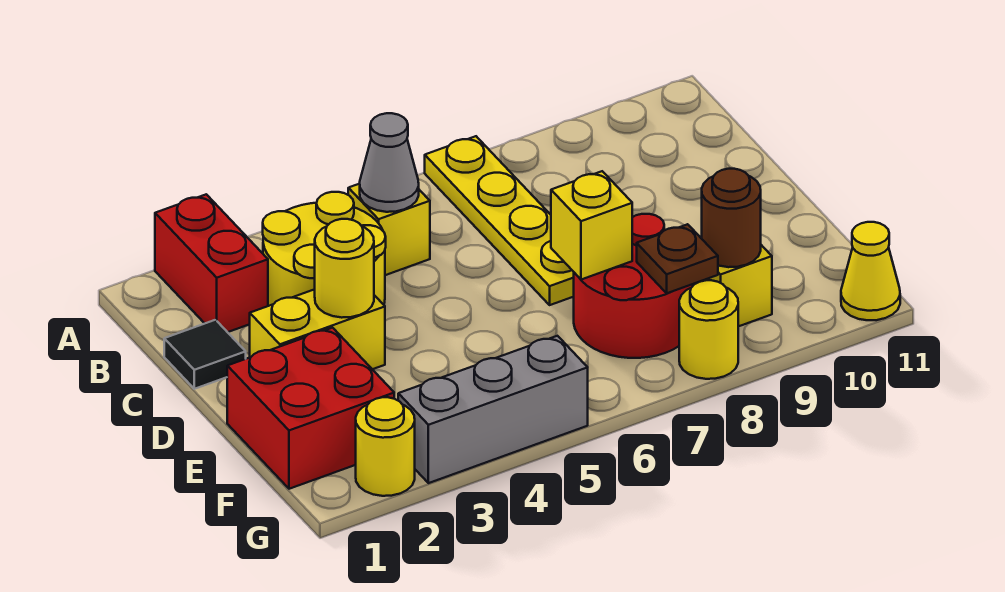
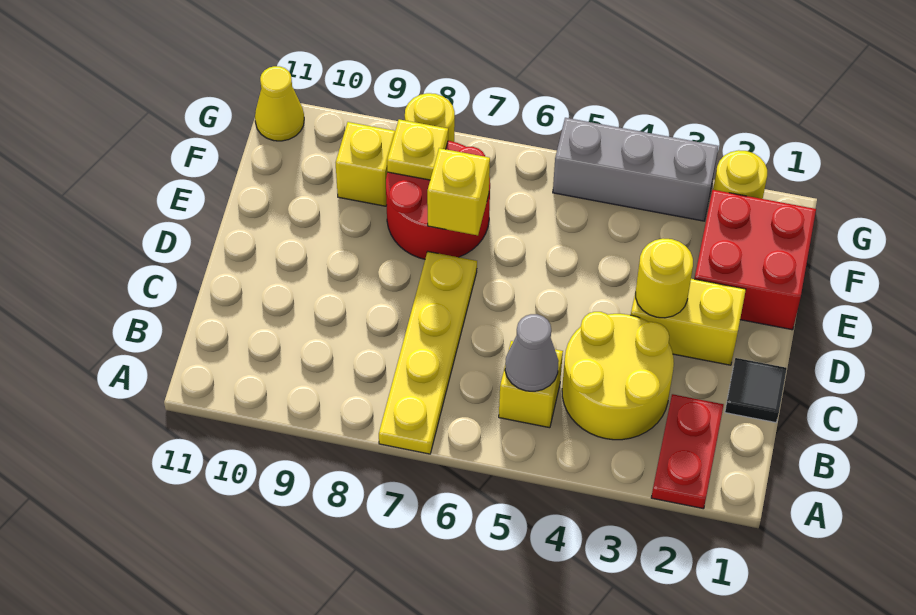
red 1x2 brick [155,194,268,332] -> red 1x2 plate [651,394,724,509]
brown 1x1 plate [637,224,718,293] -> yellow 1x1 plate [387,119,448,180]
brown 1x1 round brick [702,169,761,267] -> none

